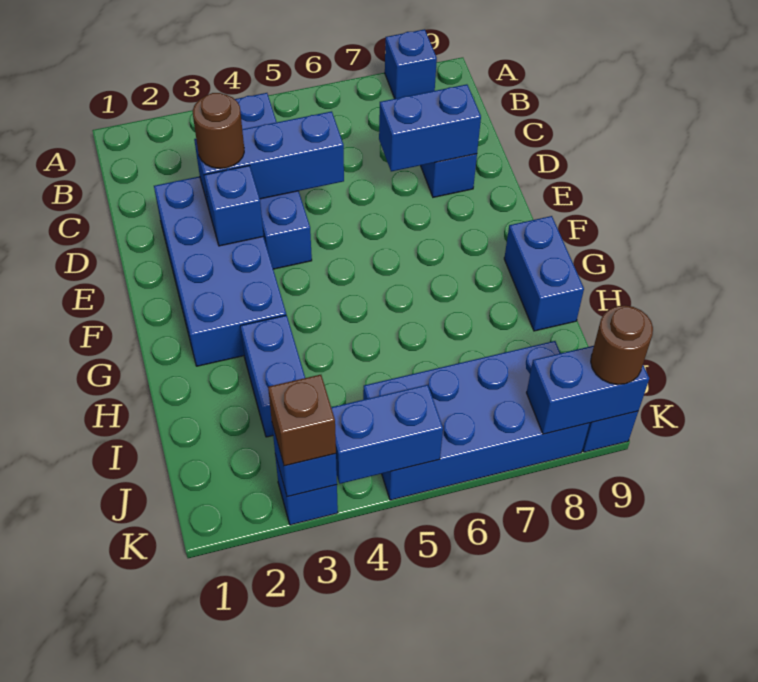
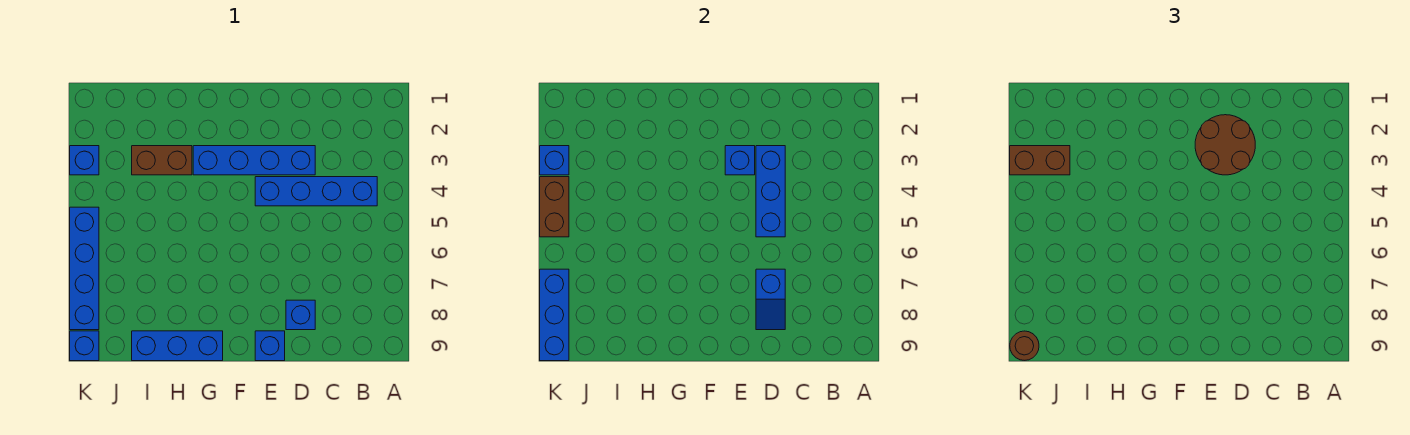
blue 1x1 brick [385,29,437,99] -> blue 1x1 brick moved to [255,331,285,361]
blue 2x4 brick [154,176,286,366] -> blue 1x4 brick [193,146,315,175]
brown 1x1 round brick [193,93,244,168] -> brown 2x2 round brick [1195,115,1255,175]
blue 1x2 brick [379,84,481,172] -> blue 1x2 slope [756,269,785,330]
blue 1x2 brick [504,216,584,331] -> blue 1x3 brick [132,331,223,361]
blue 1x2 brick [240,315,305,437] -> brown 1x2 brick [132,146,192,175]
blue 2x4 brick [363,341,590,500] -> blue 1x4 brick [70,207,99,330]
brown 1x1 brick [268,375,336,466] -> brown 1x2 brick [1010,146,1070,175]
blue 1x2 brick [331,385,443,484] -> brown 1x2 brick [540,177,569,237]
blue 1x2 brick [527,346,649,434] -> blue 1x3 brick [540,269,569,361]

